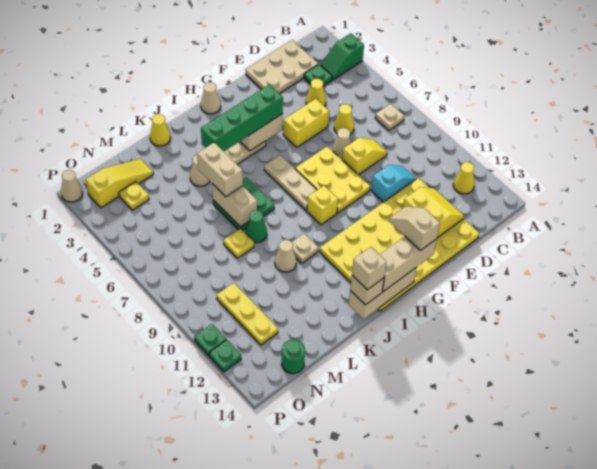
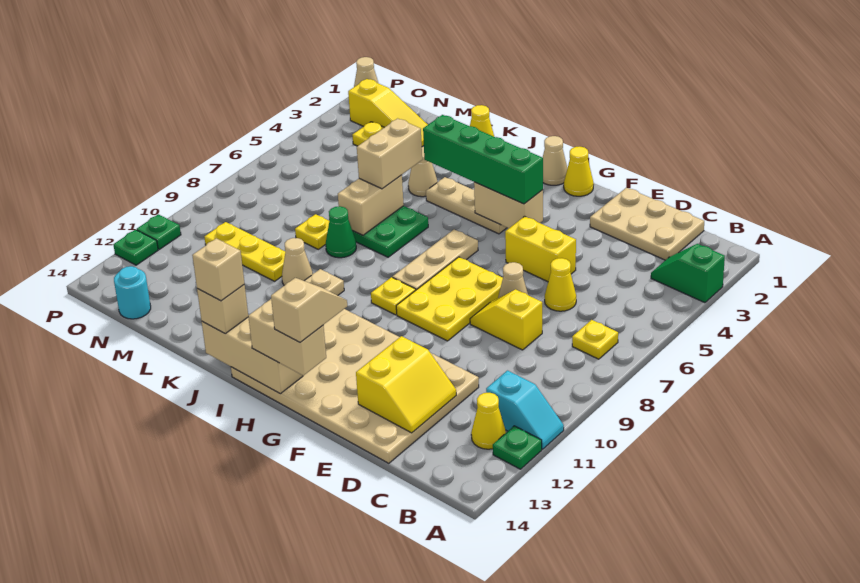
tan 1x1 plate [375,104,404,130] -> yellow 1x1 plate [572,320,618,359]
green 1x1 plate [304,64,332,86] -> green 1x1 plate moved to [493,426,542,469]
yellow 1x1 cone [306,79,326,106] -> yellow 1x1 cone moved to [564,147,594,196]
yellow 1x2 slope [342,138,387,175] -> yellow 1x2 slope turned to [470,289,542,350]
cyan 1x2 slope [371,165,416,202] -> cyan 1x2 slope moved to [486,371,564,449]
yellow 4x6 plate [320,178,479,311] -> tan 4x6 plate [231,309,479,463]
tan 1x3 brick [380,237,437,292] -> tan 1x2 brick [248,299,326,376]
yellow 1x1 brick [307,186,338,225] -> yellow 1x1 plate [371,277,416,315]
yellow 1x3 plate [217,283,278,345] -> yellow 1x3 plate turned to [205,222,285,281]
green 1x1 round brick [281,340,305,374] -> cyan 1x1 round brick [114,266,151,319]

